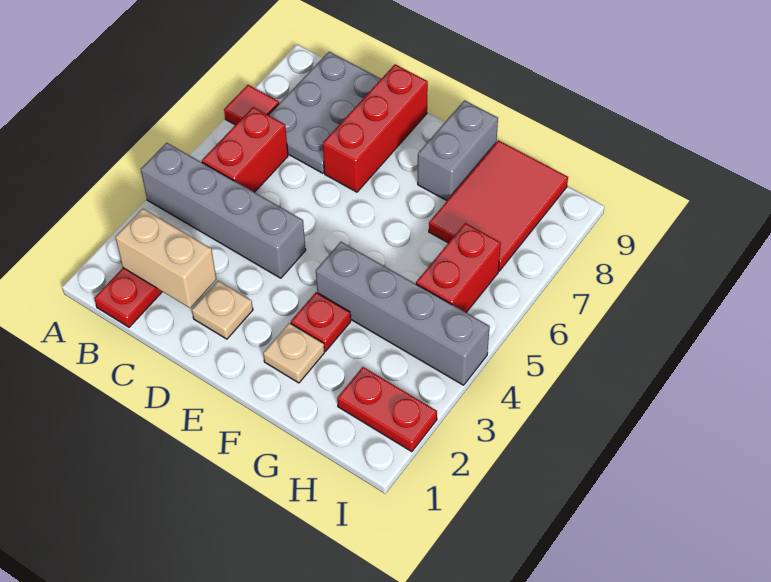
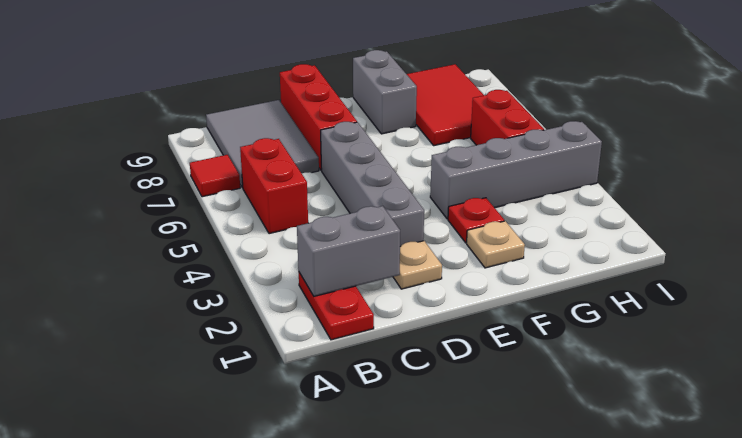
grey 1x4 brick [141,143,306,278] -> grey 1x4 brick turned to [321,122,424,247]
tan 1x2 brick [115,209,216,308] -> grey 1x2 brick [297,206,400,296]
grey 2x3 plate [269,52,381,173] -> grey 2x3 tile [206,100,319,188]
red 1x2 plate [337,367,437,452] -> none

